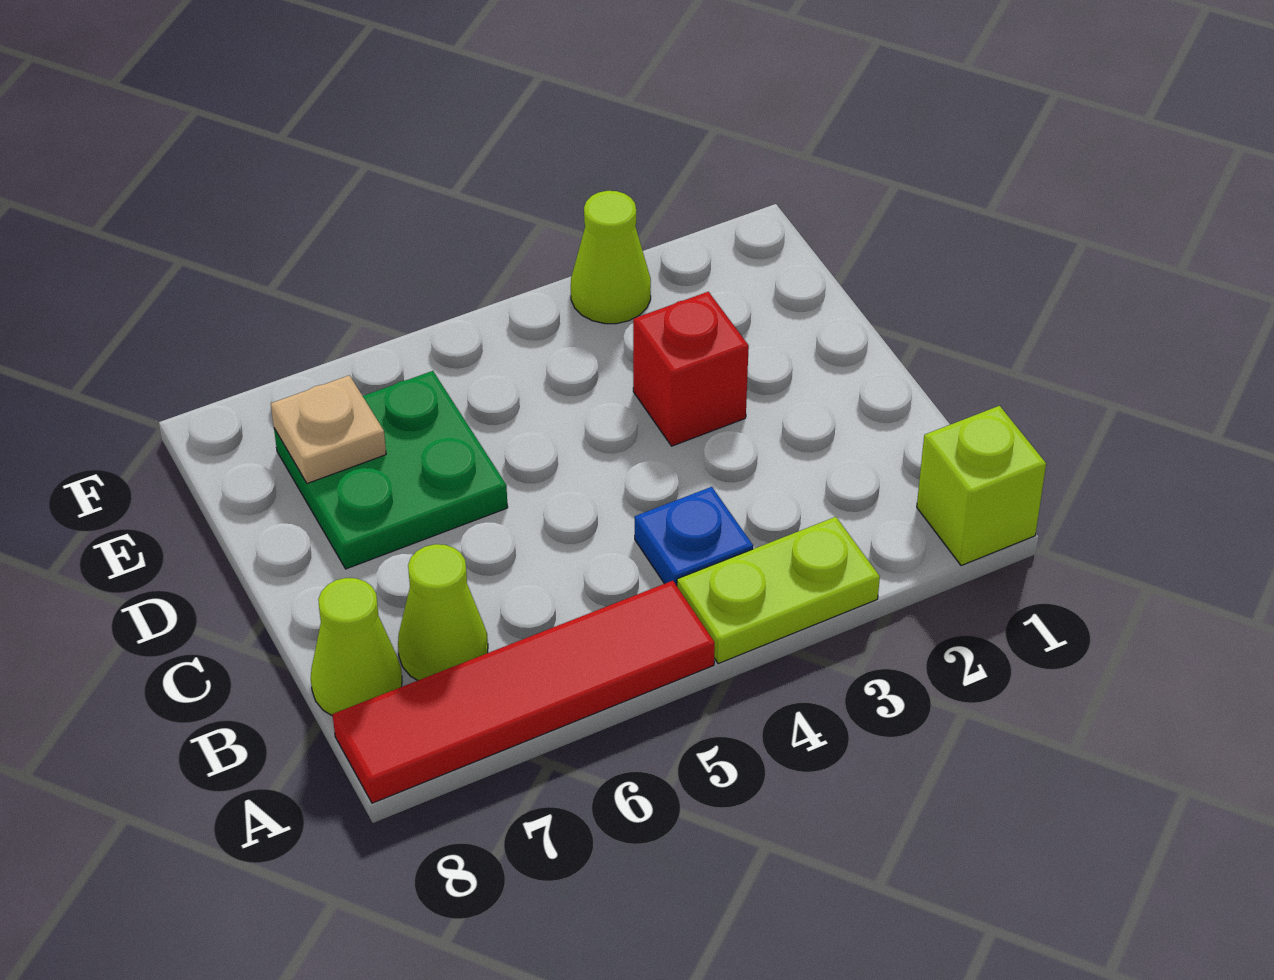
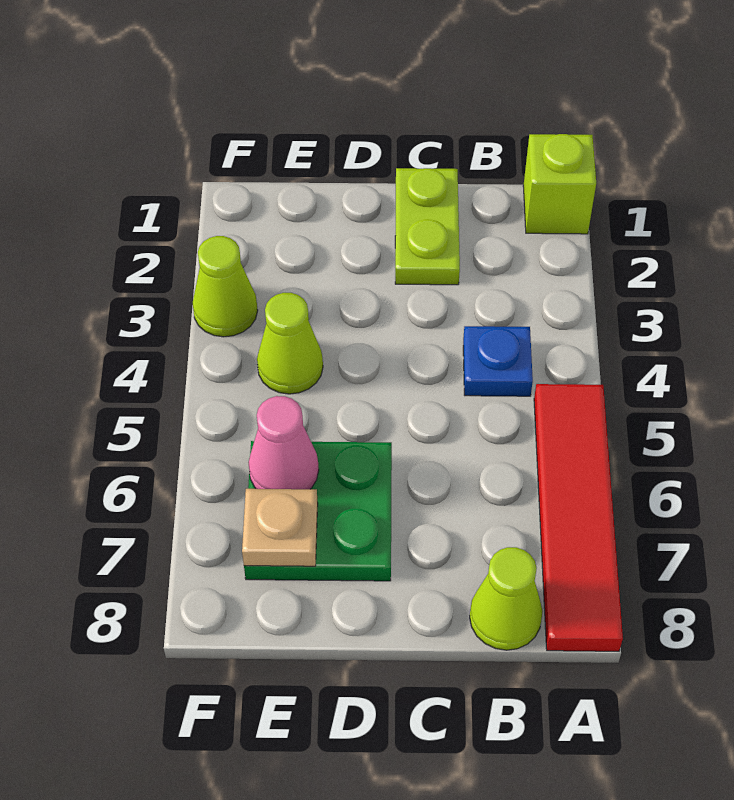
lime 1x2 plate [677,517,880,664] -> lime 1x2 plate moved to [395,168,460,285]
lime 1x1 cone [398,544,488,681] -> lime 1x1 cone moved to [257,293,323,394]
red 1x1 brick [633,292,749,446] -> none
none -> pink 1x1 cone [248,396,319,489]

